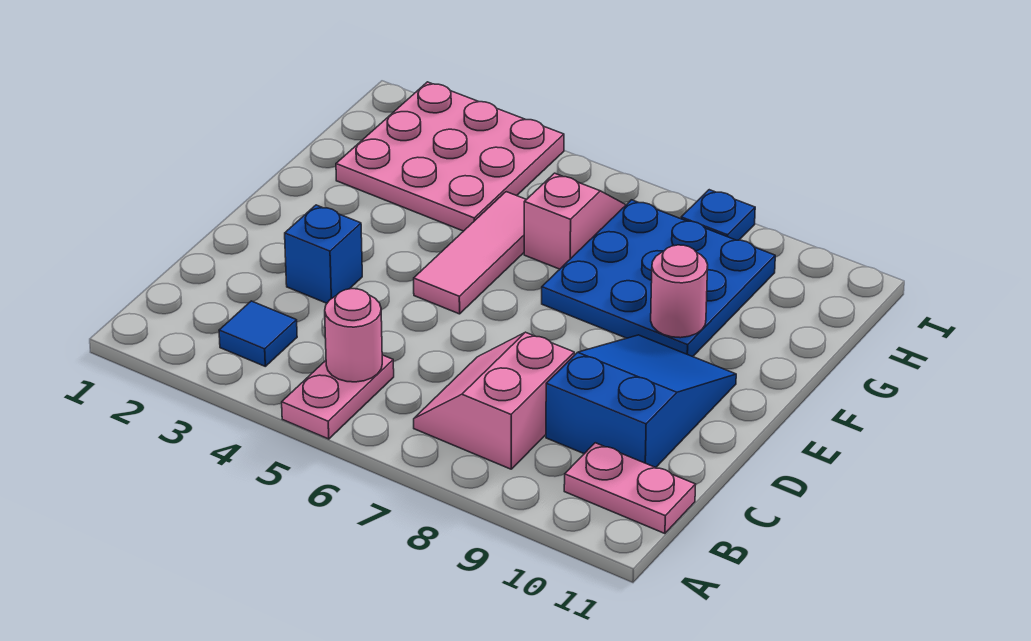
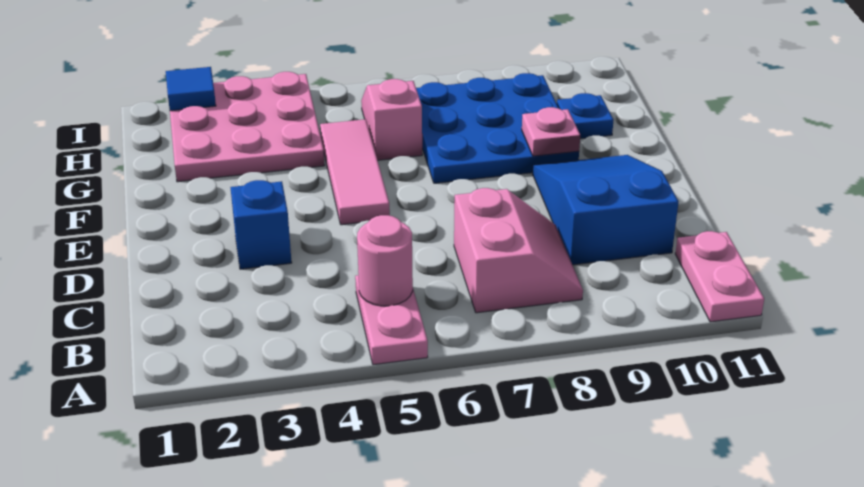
blue 1x1 tile [219,301,297,366] -> blue 1x1 tile moved to [166,67,216,111]
pink 2x2 slope [414,332,574,469] -> pink 2x2 slope turned to [454,188,583,313]
pink 1x2 plate [564,443,696,534] -> pink 1x2 plate turned to [675,231,764,322]
pink 1x1 round brick [651,245,708,338] -> pink 1x1 plate [522,107,580,156]
blue 1x1 plate [681,190,755,240] -> blue 1x1 plate moved to [557,93,613,139]

